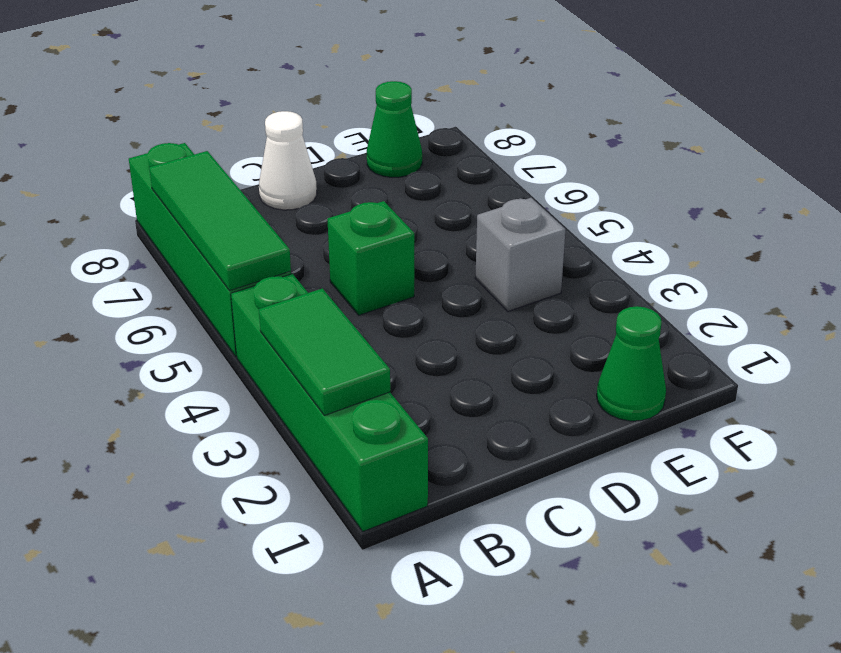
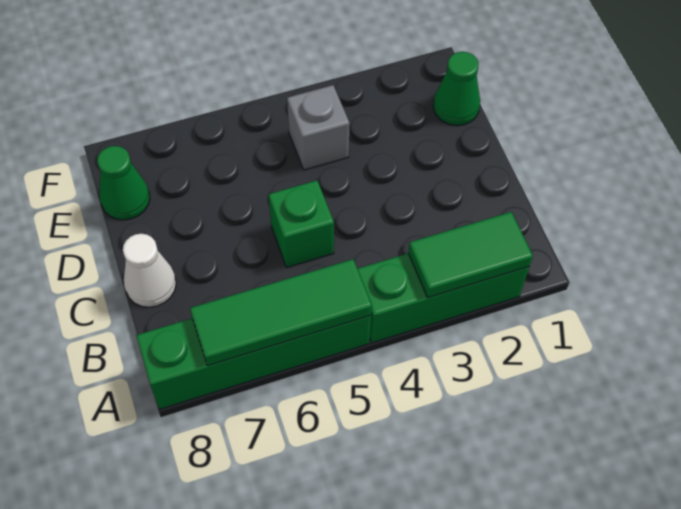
green 1x4 brick [231,274,428,531] -> green 1x3 brick [358,253,529,343]

